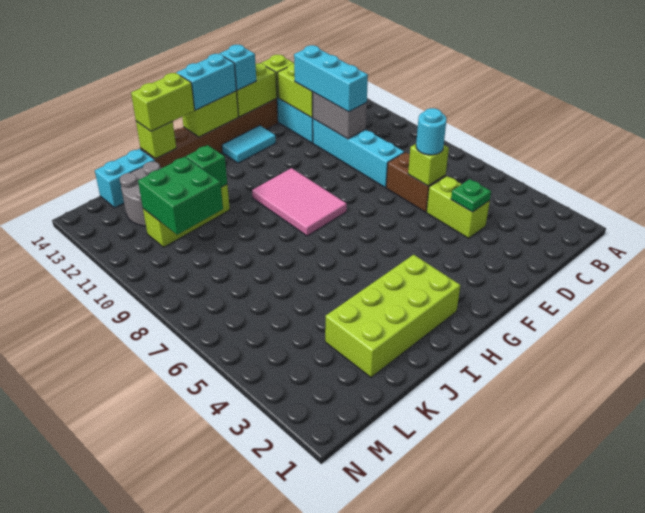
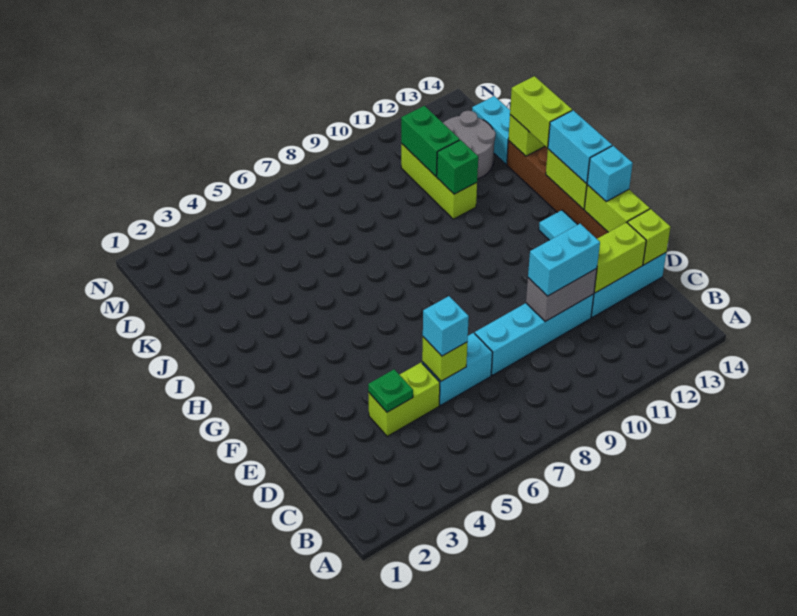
brown 1x2 brick [386,152,446,212] -> cyan 1x2 brick [422,333,493,406]
cyan 1x1 round brick [416,108,447,155] -> cyan 1x1 brick [423,296,469,356]
cyan 1x3 brick [294,45,368,112] -> cyan 1x2 brick [528,224,600,296]
pink 2x3 tile [252,168,347,236] -> none
lime 2x4 brick [325,255,460,377] -> none
green 2x2 brick [138,157,223,235] -> green 1x2 brick [401,106,460,176]

